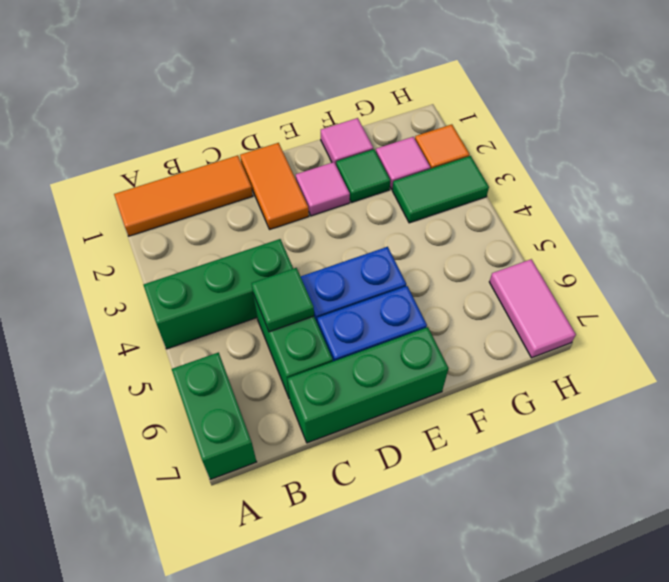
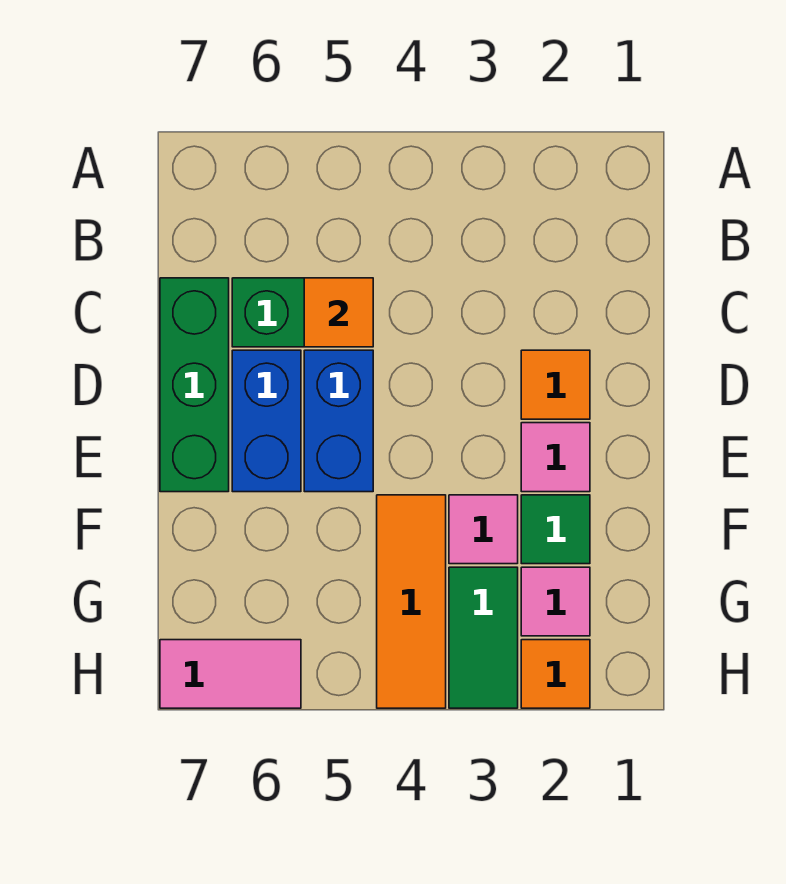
orange 1x3 tile [114,155,253,236] -> orange 1x3 tile moved to [377,495,446,708]
green 1x3 brick [143,239,293,349] -> none
green 1x2 brick [172,352,257,479] -> none
green 1x1 tile [251,268,314,332] -> orange 1x1 tile [304,278,373,347]
orange 1x2 tile [240,143,309,229] -> orange 1x1 tile [521,350,590,419]
pink 1x1 tile [321,118,373,164] -> pink 1x1 tile moved to [449,495,518,564]

